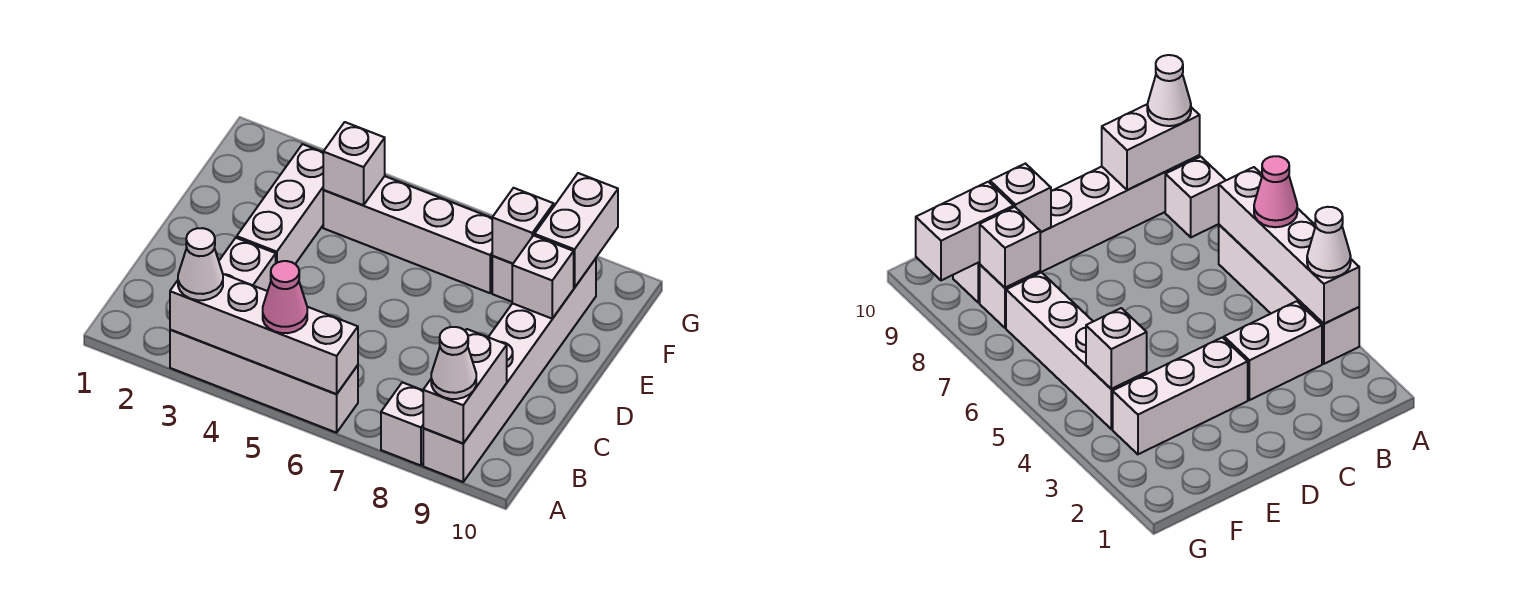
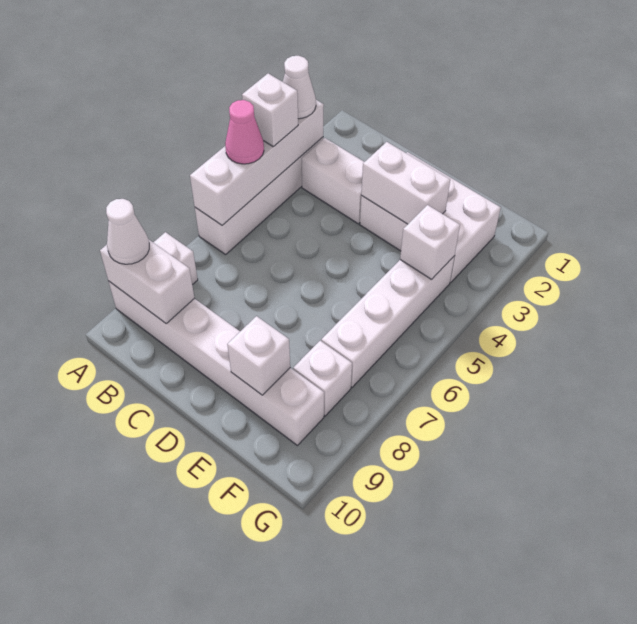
white 1x3 brick [237,144,323,264] -> white 2x3 brick [360,152,501,283]
white 1x1 brick [492,188,554,263] -> white 1x1 brick moved to [242,73,298,147]
white 1x2 brick [534,173,618,287] -> white 1x2 brick moved to [361,142,450,224]

